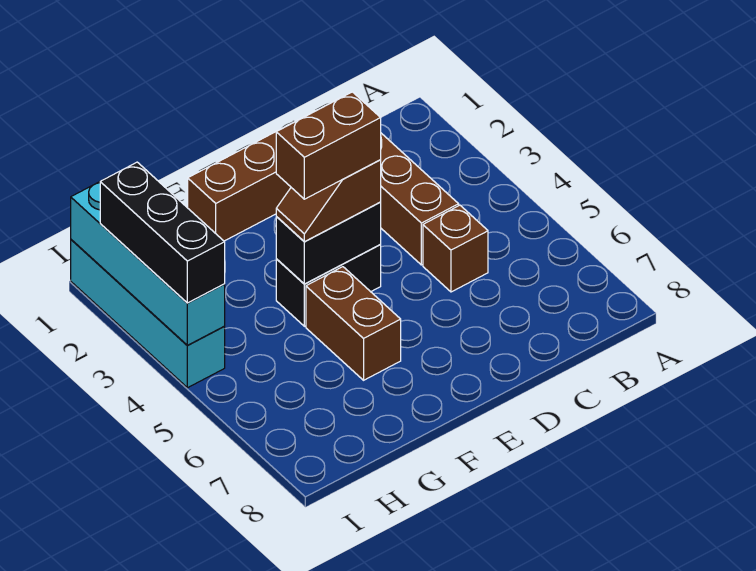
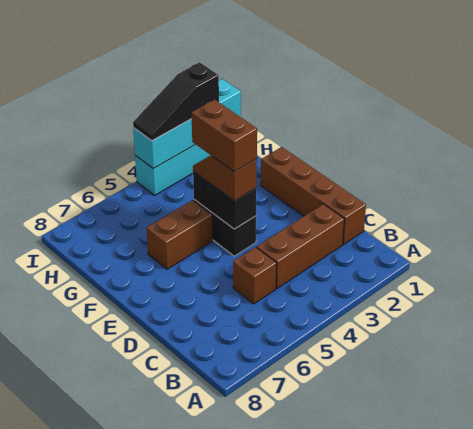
black 1x3 brick [100,162,225,303] -> black 1x3 slope [133,62,219,141]

